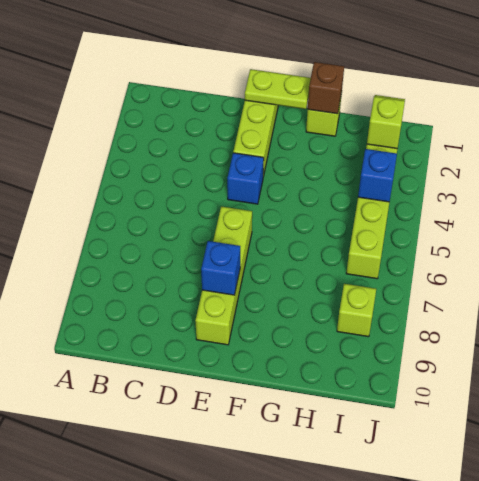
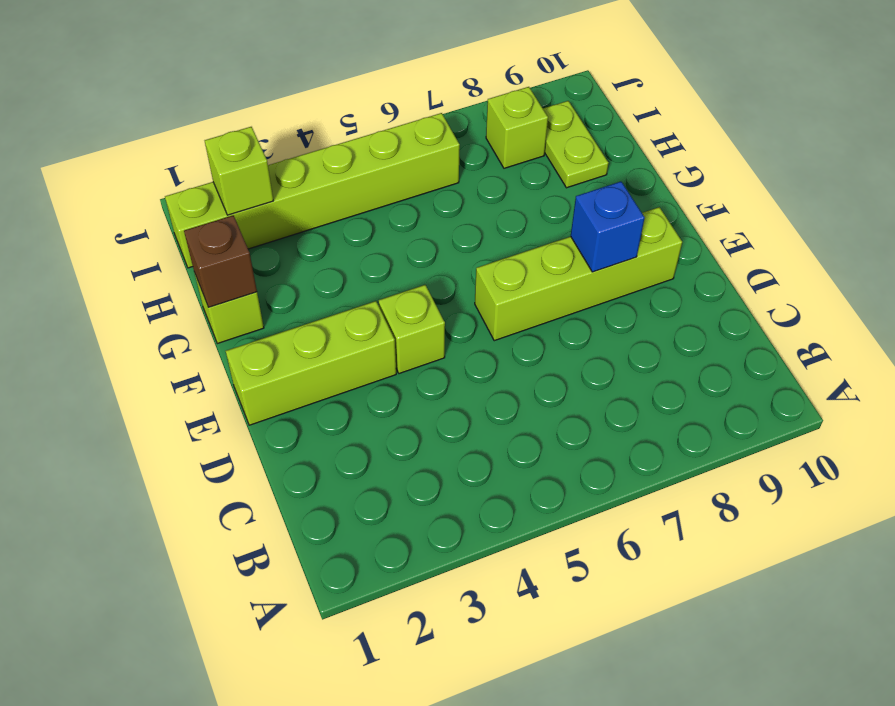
lime 1x2 plate [245,69,311,109] -> lime 1x2 plate moved to [543,101,608,188]
blue 1x1 brick [227,153,264,204] -> lime 1x1 brick [379,285,445,374]
blue 1x1 brick [358,149,397,202] -> none

